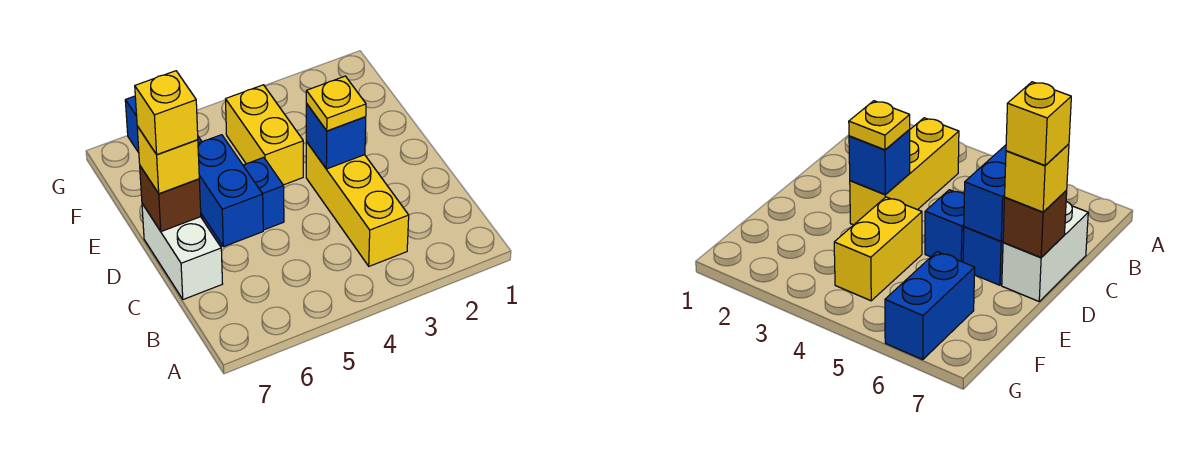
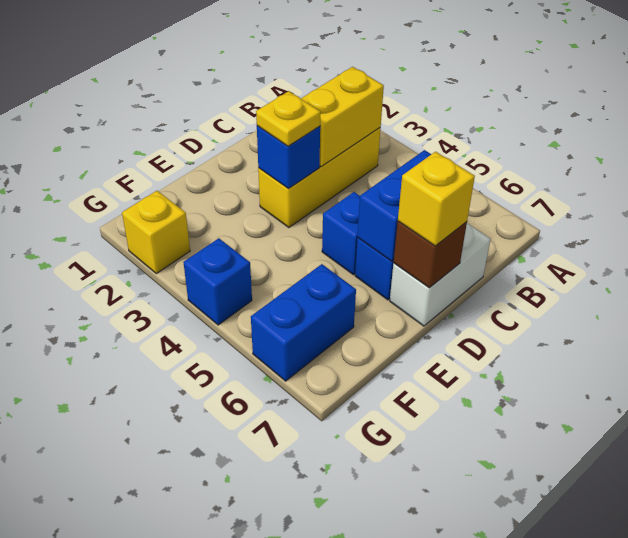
yellow 1x1 brick [135,71,198,154] -> yellow 1x1 brick moved to [122,191,190,273]
yellow 1x2 brick [226,85,303,185] -> yellow 1x2 brick moved to [301,67,384,167]
none -> blue 1x1 brick [183,238,252,325]

